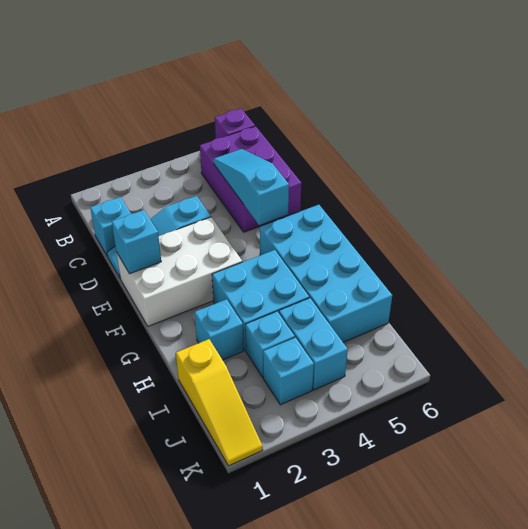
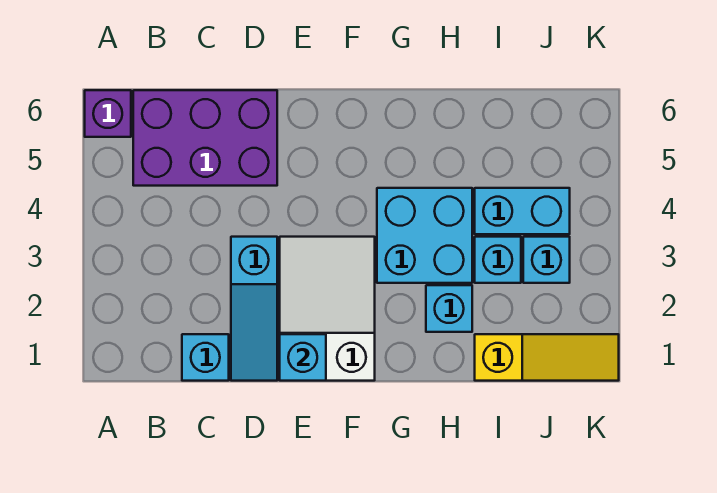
cyan 1x3 slope [214,149,289,225] -> none
white 2x3 brick [117,217,242,326] -> white 2x3 slope [280,237,375,381]
cyan 2x4 brick [260,205,392,342] -> none

